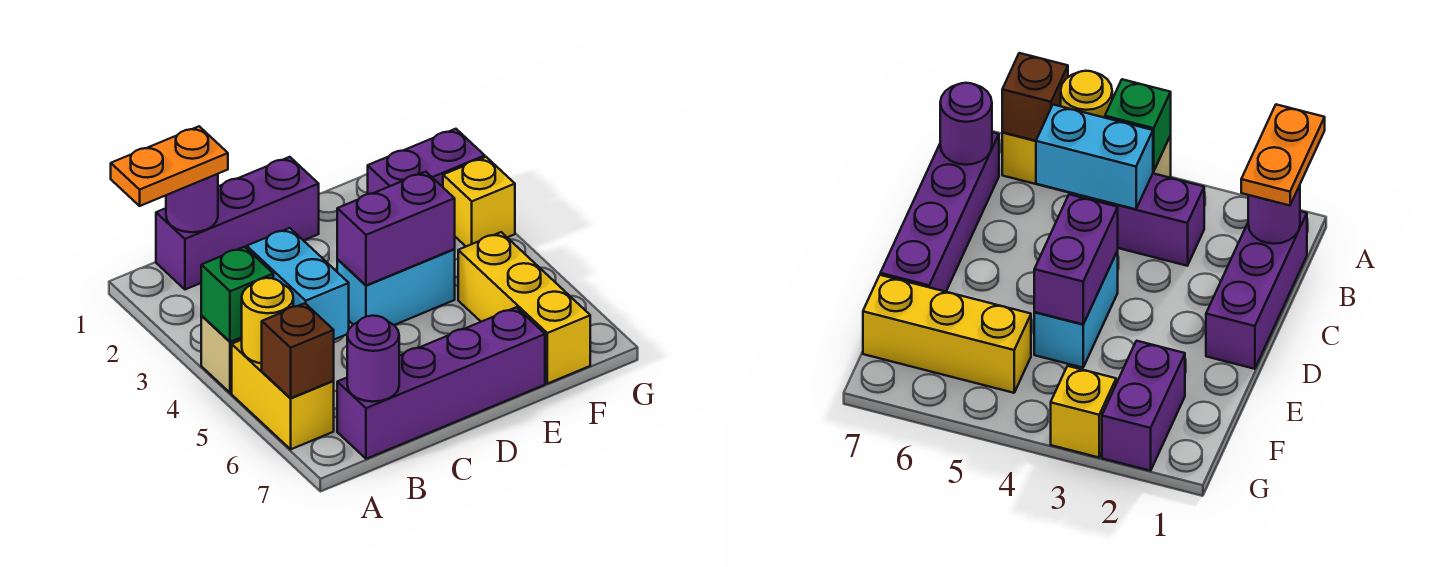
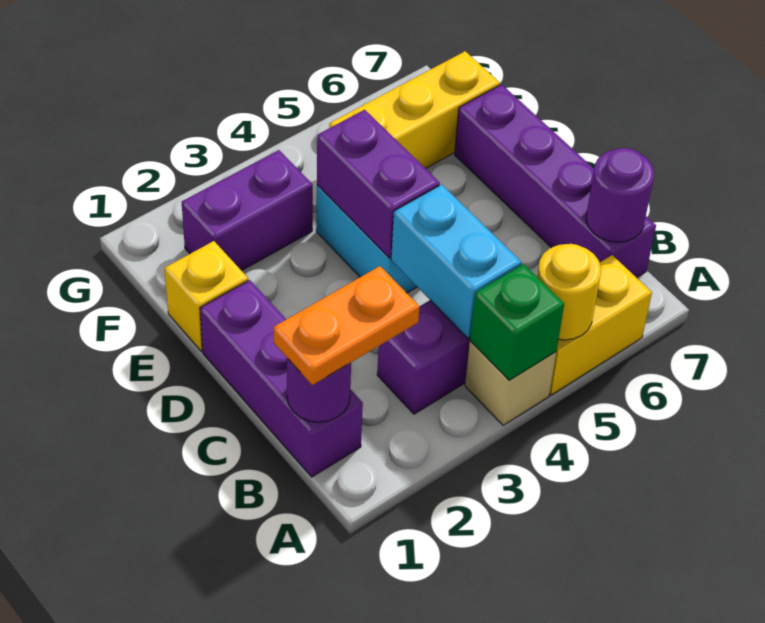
orange 1x2 plate [111,126,228,206] -> orange 1x2 plate turned to [273,266,420,385]
brown 1x1 brick [262,303,334,398] -> none
cyan 1x2 brick [247,228,349,339] -> cyan 1x2 brick turned to [391,184,521,338]
purple 1x2 brick [368,129,485,194] -> purple 1x2 brick turned to [182,150,313,271]
yellow 1x1 brick [443,157,515,246] -> yellow 1x1 brick moved to [164,241,248,351]

